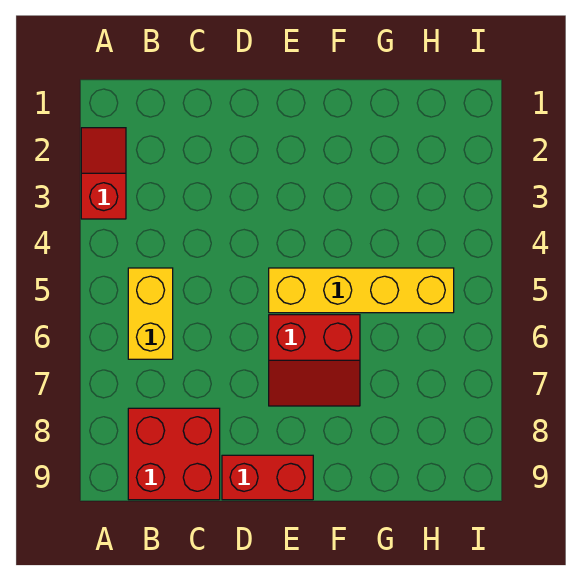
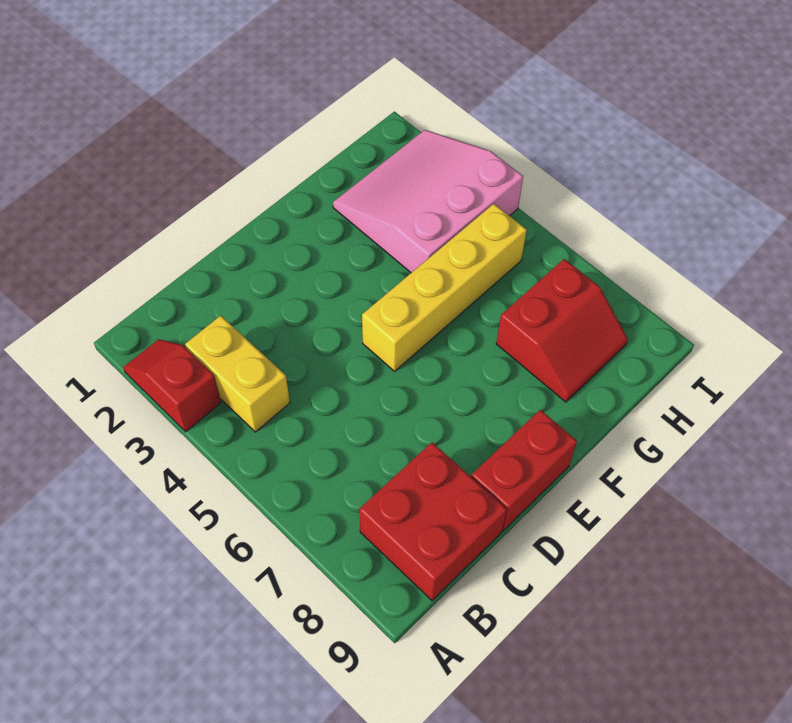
yellow 1x2 brick [128,268,173,359] -> yellow 1x2 brick moved to [185,316,290,432]
red 2x2 slope [269,315,360,406] -> red 2x2 slope moved to [496,259,628,402]
none -> pink 3x3 slope [333,130,523,273]

